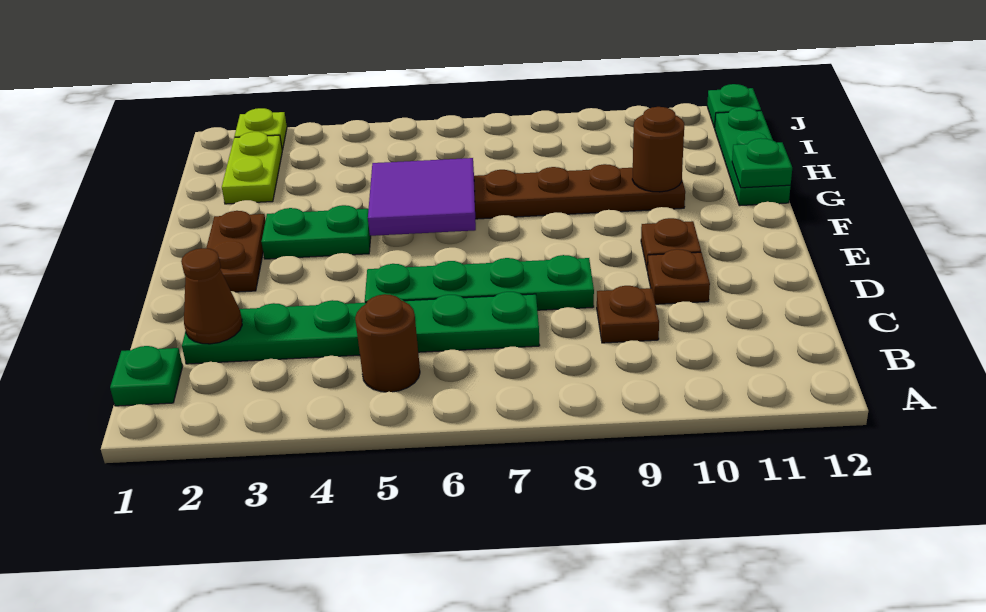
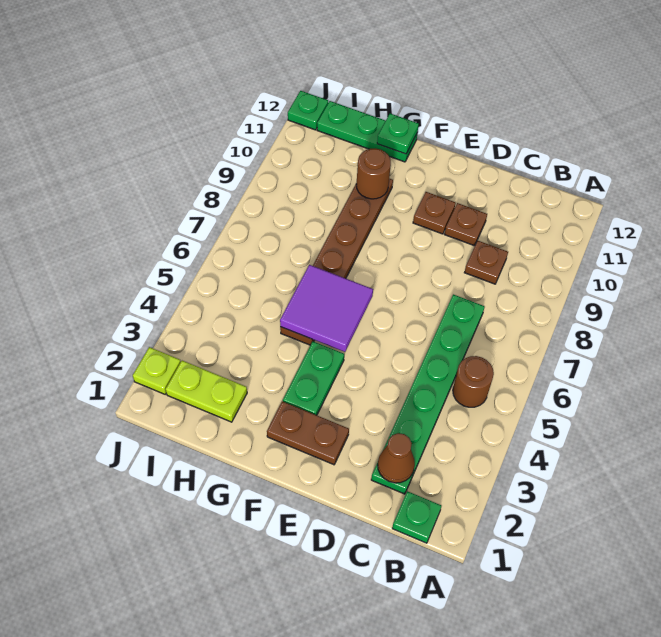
green 1x4 plate [365,255,594,310] -> none

